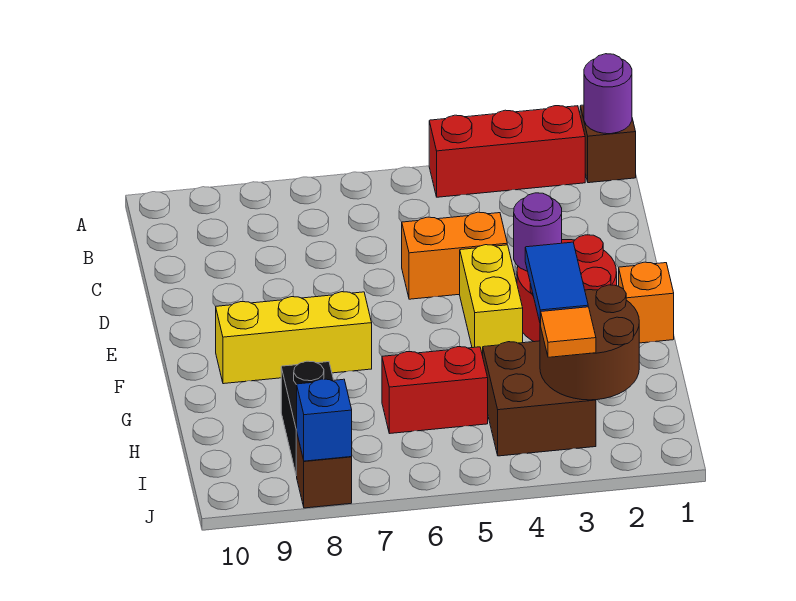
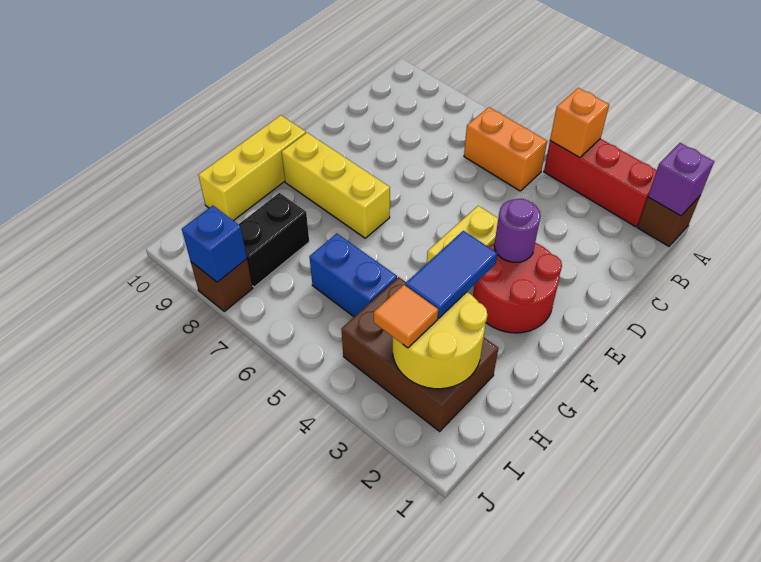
purple 1x1 round brick [584,54,632,134] -> purple 1x1 brick [648,143,714,216]
orange 1x2 brick [402,212,507,299] -> orange 1x2 brick moved to [464,107,547,191]
orange 1x1 brick [619,262,674,343] -> orange 1x1 brick moved to [550,88,609,158]
none -> yellow 1x3 brick [198,115,306,221]
brown 2x2 round brick [540,285,639,400] -> yellow 2x2 round brick [393,292,487,389]
brown 2x2 brick [483,341,596,456] -> brown 2x3 brick [341,277,498,431]
red 1x2 brick [382,347,488,434] -> blue 1x2 brick [309,234,397,317]

